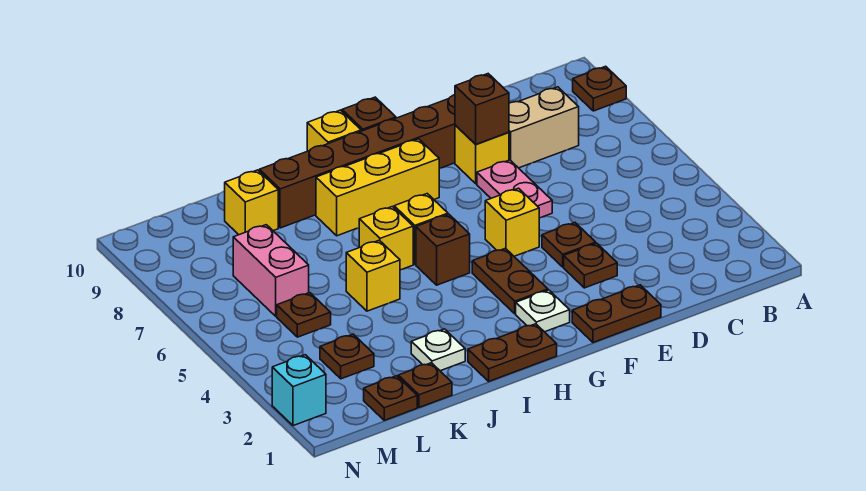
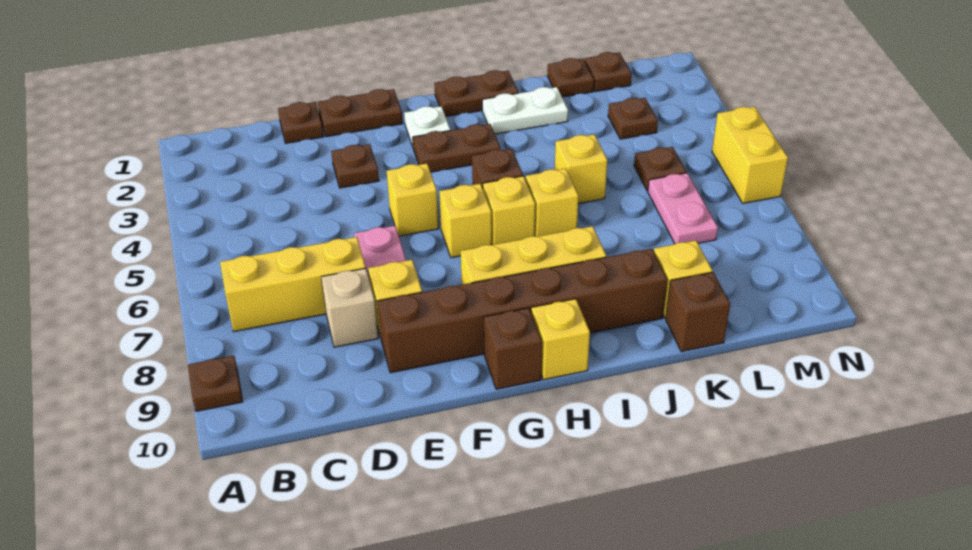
none -> yellow 1x3 brick [220,237,366,332]
tan 1x2 brick [509,87,579,168] -> tan 1x1 brick [321,268,378,347]
brown 1x1 plate [542,223,596,267] -> brown 1x1 plate moved to [278,102,323,143]
brown 1x1 brick [455,74,509,144] -> brown 1x1 brick moved to [666,272,730,352]
brown 1x2 plate [472,248,548,314] -> brown 1x2 plate turned to [413,124,500,172]
none -> yellow 1x1 brick [439,184,492,258]
white 1x1 plate [411,329,465,371] -> white 1x2 plate [482,87,568,134]
pink 1x2 brick [233,225,309,316] -> pink 1x2 plate [648,173,718,244]
cyan 1x1 brick [272,355,326,426] -> none
none -> yellow 1x2 brick [712,107,788,203]

